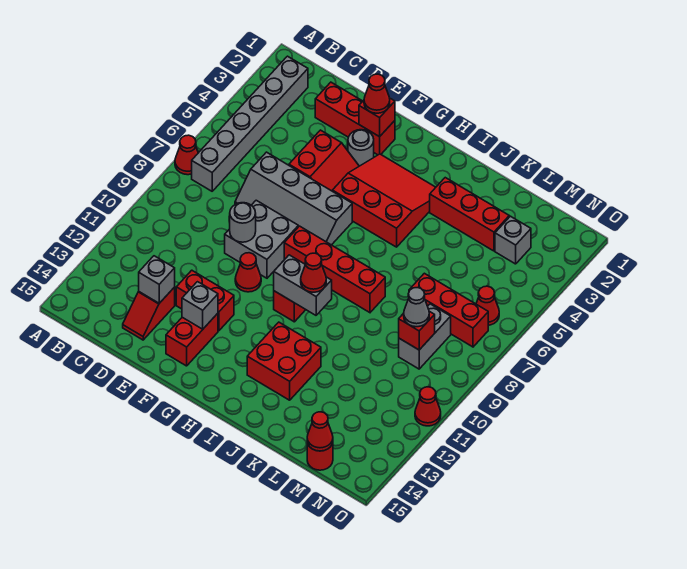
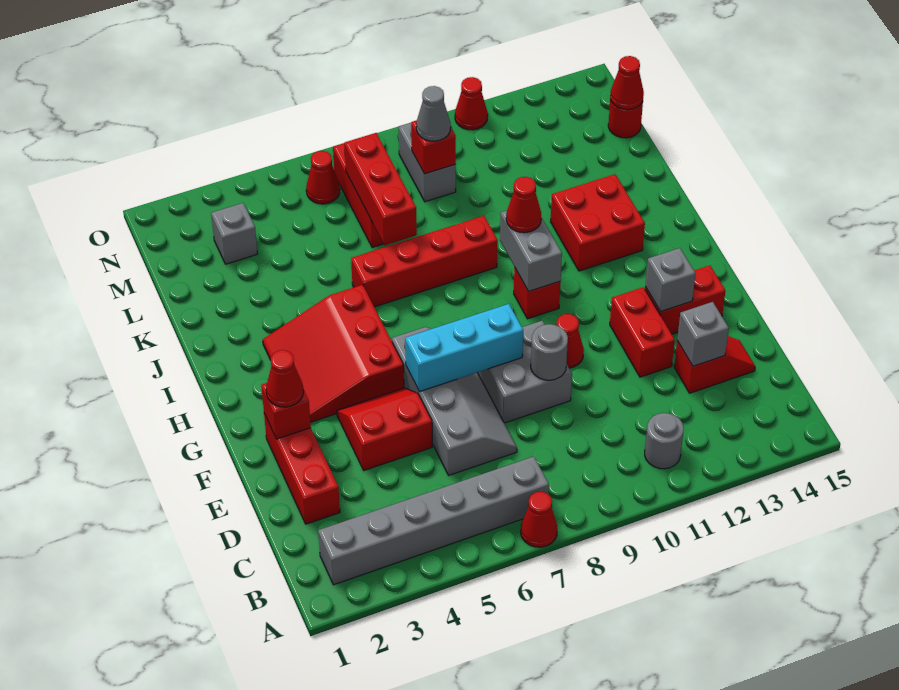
grey 1x1 round brick [348,130,374,166] -> grey 1x1 round brick moved to [645,413,684,469]
none -> cyan 1x3 brick [405,304,523,392]
red 1x4 brick [284,226,385,313] -> red 1x4 brick turned to [351,216,498,307]
red 1x3 brick [430,178,509,251] -> red 1x3 brick moved to [344,133,417,245]
grey 1x2 brick [399,304,451,369] -> grey 1x2 brick turned to [399,123,456,202]

